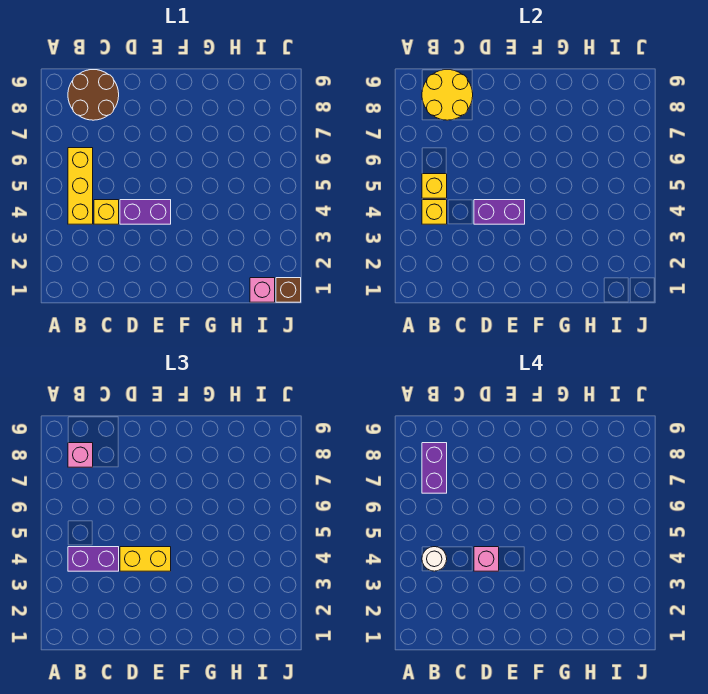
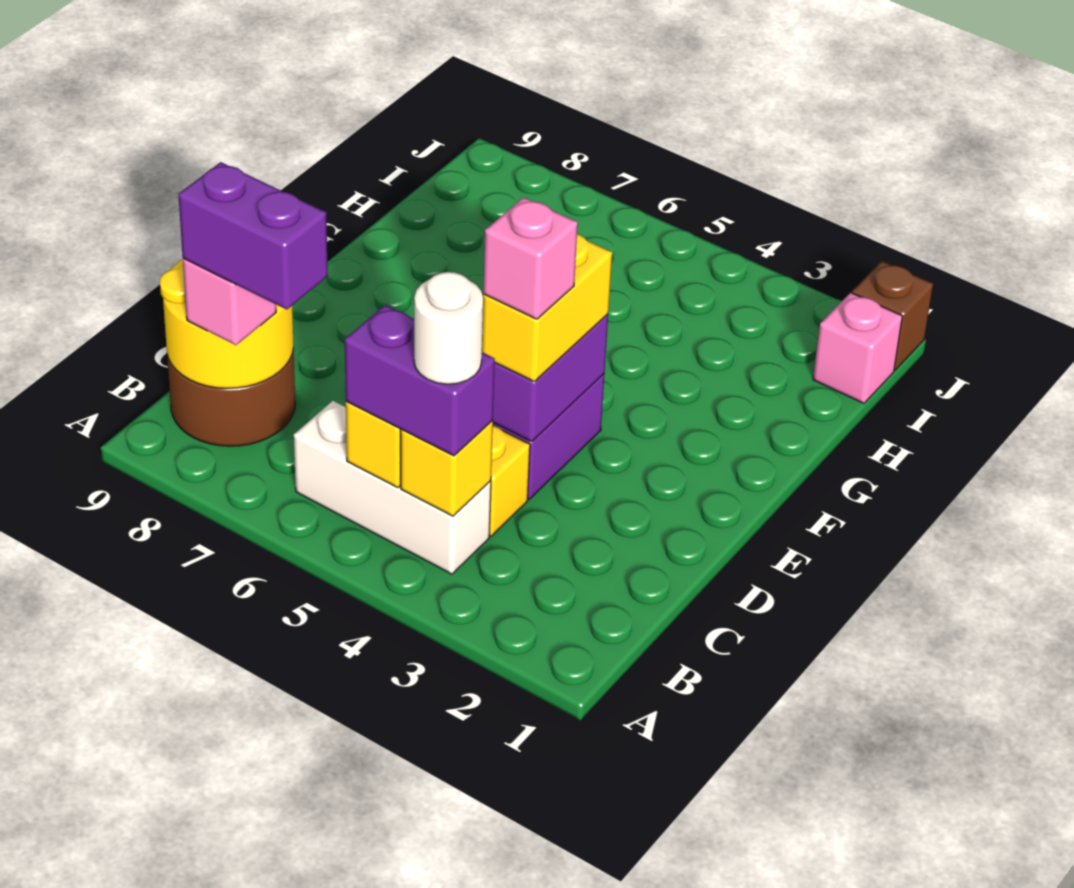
yellow 1x3 brick [68,148,93,224] -> white 1x3 brick [294,401,491,574]
purple 1x2 brick [68,547,119,571] -> purple 1x2 brick turned to [345,305,495,456]

